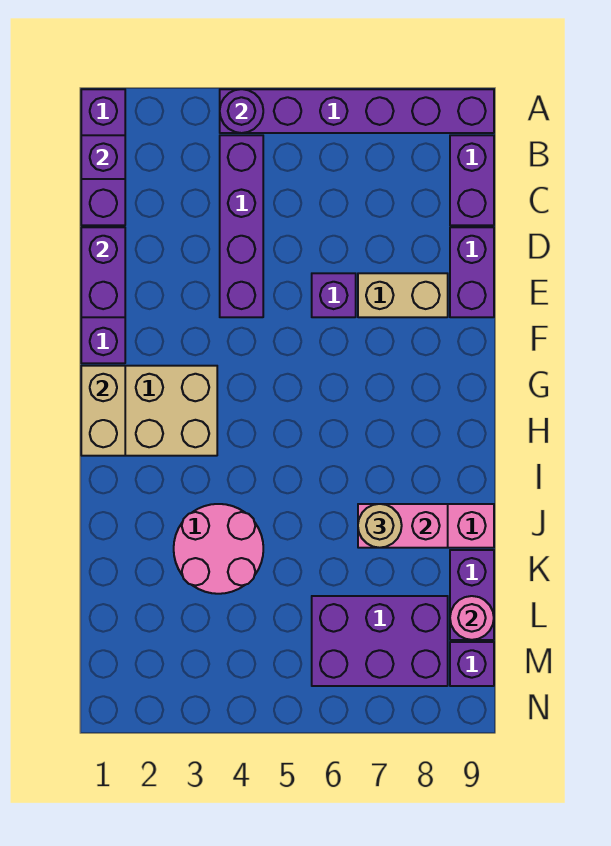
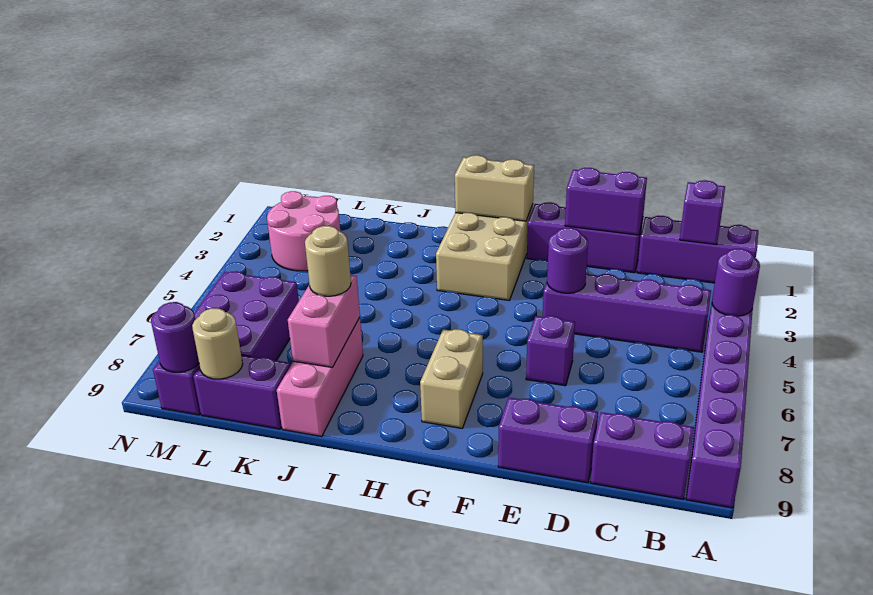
none -> purple 1x1 round brick [547,228,588,293]
tan 1x2 brick [358,273,448,317] -> tan 1x2 brick moved to [420,329,483,428]
pink 2x2 round brick [174,504,263,594] -> pink 2x2 round brick moved to [267,191,340,271]
pink 1x1 round brick [450,596,494,640] -> tan 1x1 round brick [192,308,243,379]
none -> purple 1x1 round brick [151,302,199,372]

